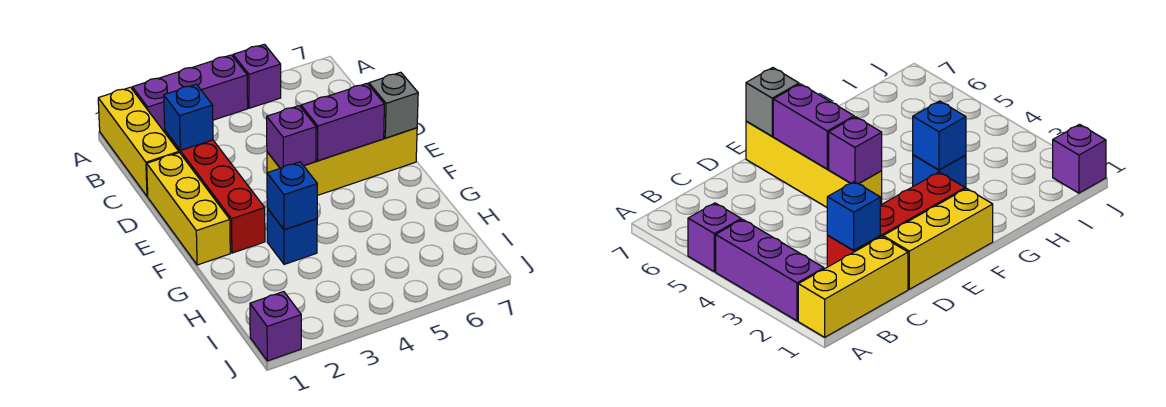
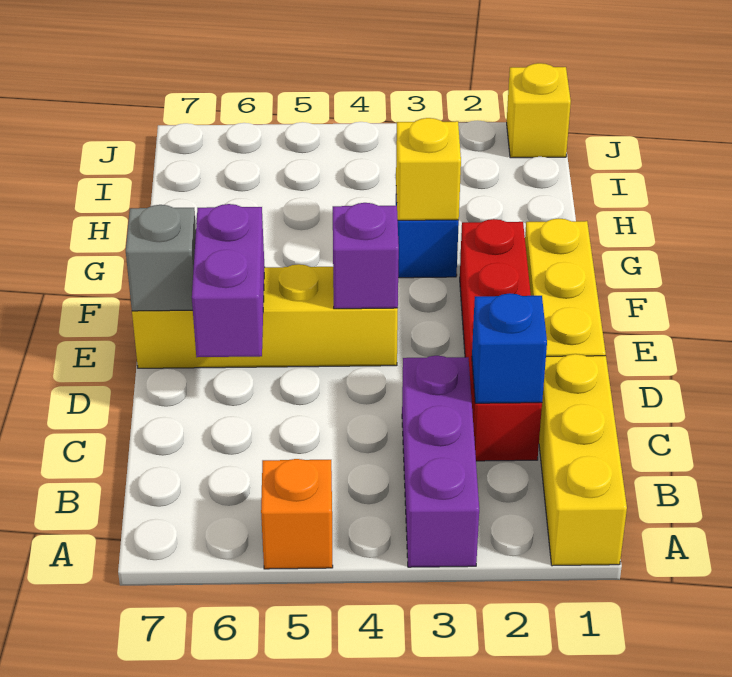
purple 1x3 brick [132,55,248,132] -> purple 1x3 brick turned to [402,356,479,567]
purple 1x1 brick [233,44,281,108] -> orange 1x1 brick [261,459,333,569]
purple 1x2 brick [301,84,384,161] -> purple 1x2 brick turned to [192,204,265,357]
blue 1x1 brick [267,162,317,230] -> yellow 1x1 brick [396,118,461,220]
purple 1x1 brick [250,292,301,361] -> yellow 1x1 brick [507,63,571,158]

